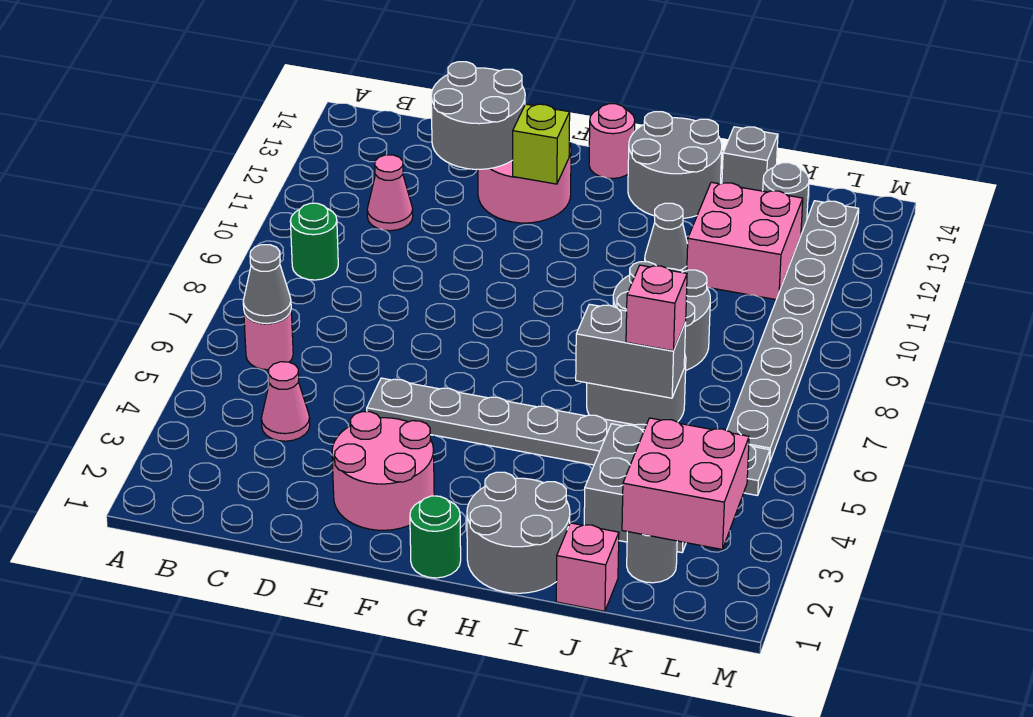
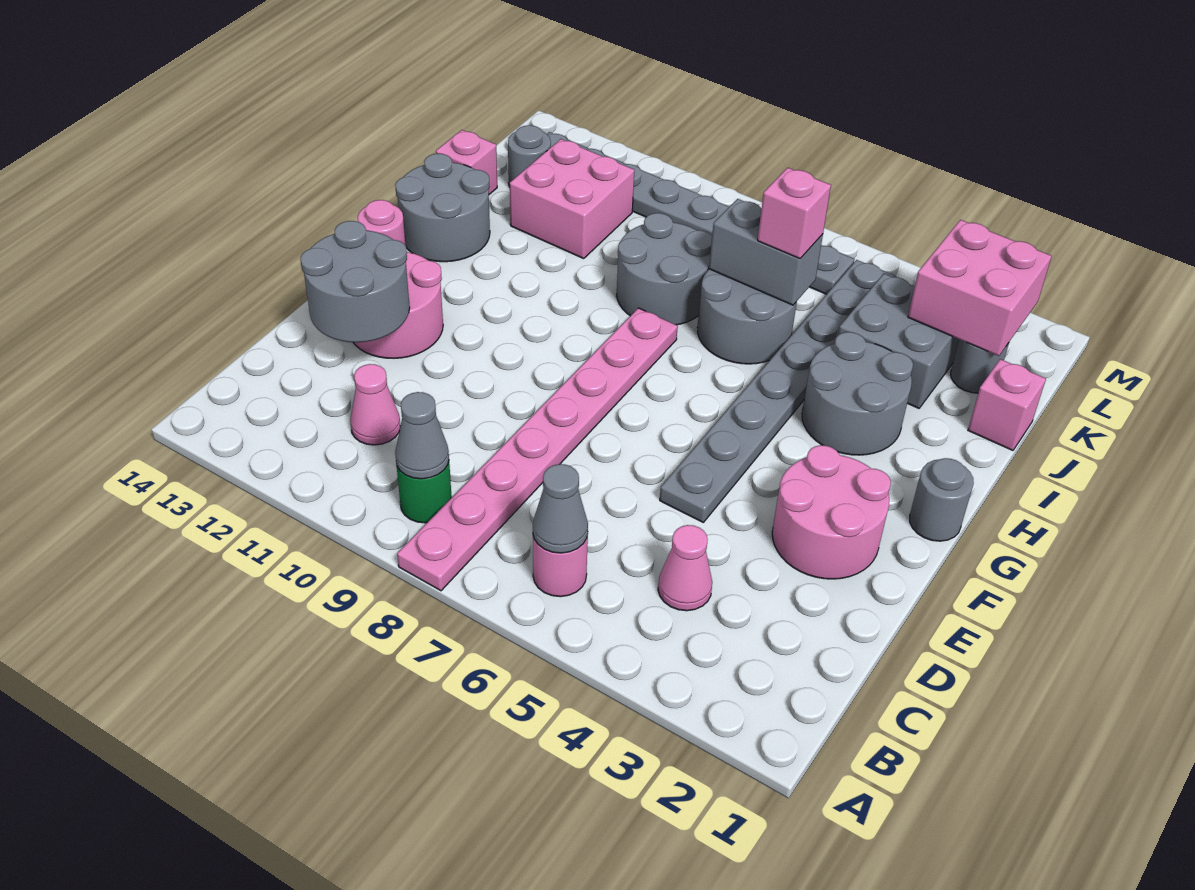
none -> pink 1x8 plate [397,308,678,591]
lime 1x1 brick [513,104,570,184] -> none
green 1x1 round brick [410,496,461,578] -> grey 1x1 round brick [910,458,974,541]
grey 2x2 round brick [467,472,570,593] -> grey 2x2 round brick moved to [802,332,913,455]
grey 1x2 brick [576,304,686,398] -> grey 1x2 brick turned to [709,199,823,305]
grey 1x1 cone [645,203,688,271] -> grey 1x1 cone moved to [395,392,449,479]
grey 1x1 brick [722,127,778,191] -> pink 1x1 brick [436,130,497,194]

